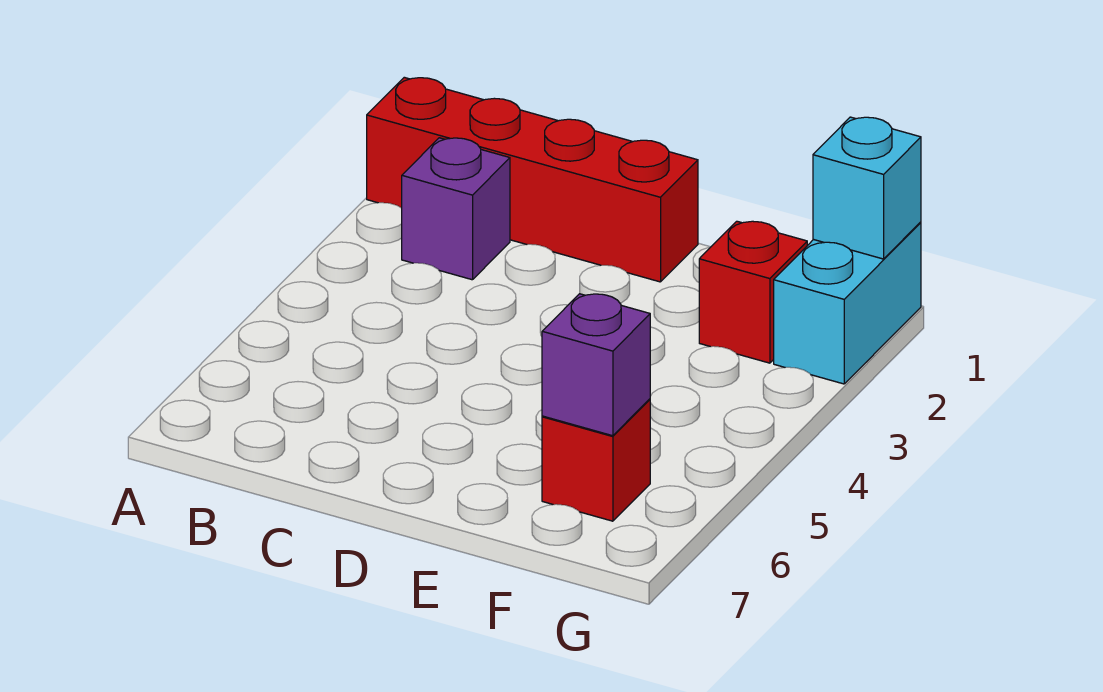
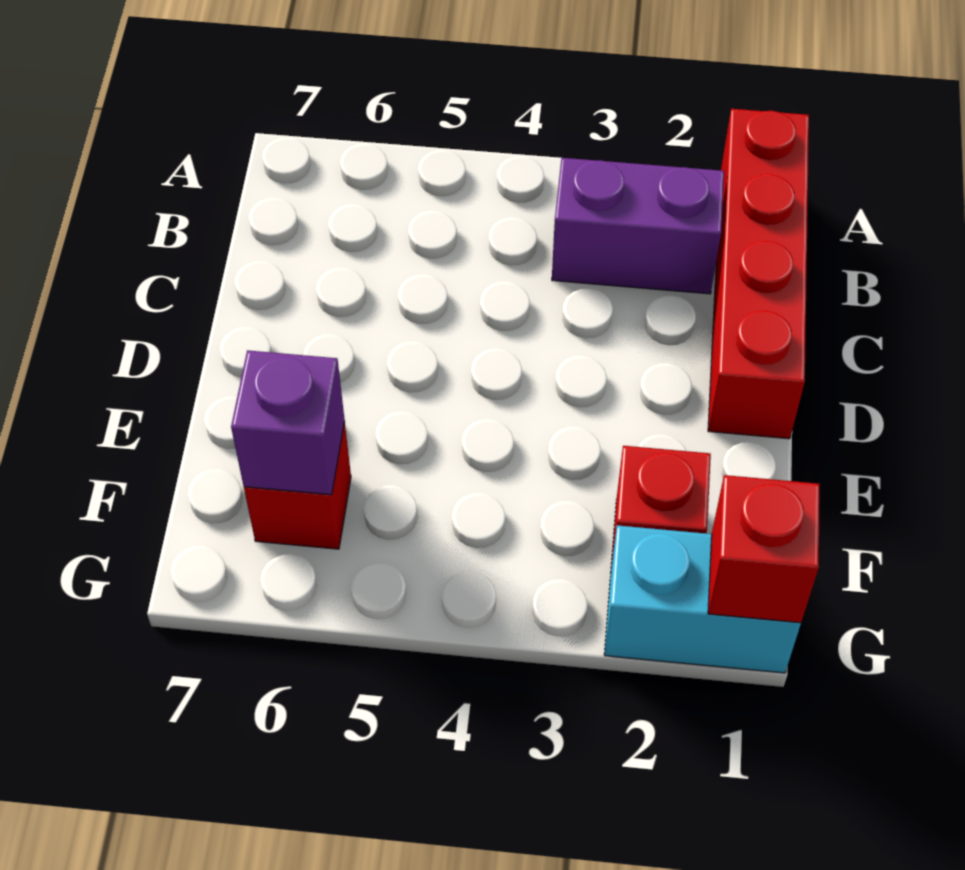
purple 1x1 brick [402,138,510,280] -> purple 1x2 brick [552,158,724,294]
cyan 1x1 brick [813,117,921,259] -> red 1x1 brick [708,475,820,623]

